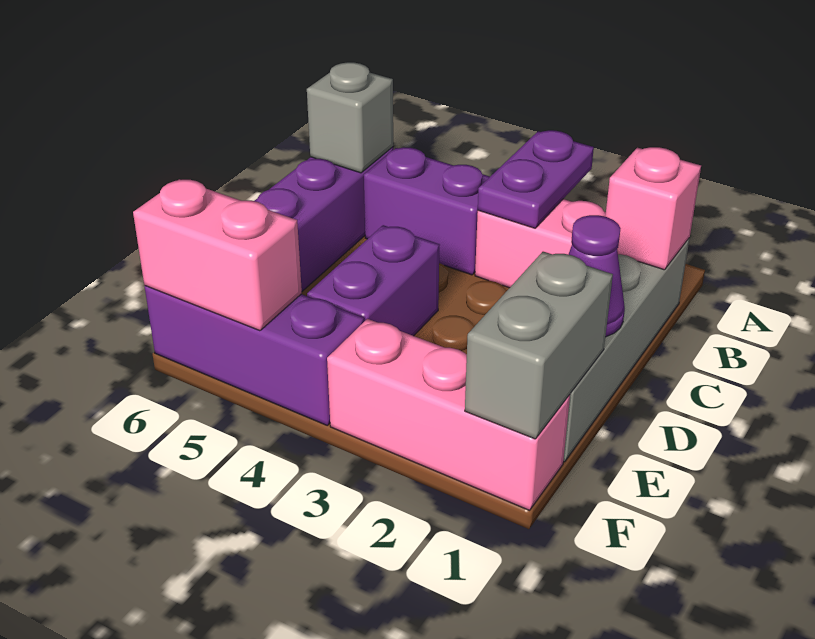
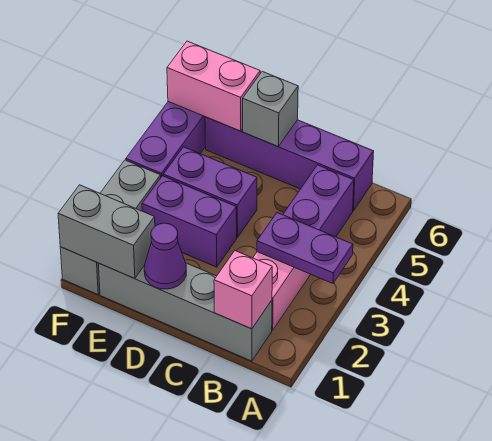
grey 1x1 brick [307,62,393,173] -> grey 1x1 brick moved to [243,71,298,146]
none -> purple 1x2 brick [142,176,237,267]
pink 1x3 brick [327,319,570,510] -> grey 1x3 brick [60,160,161,294]
pink 1x2 brick [133,179,302,331] -> pink 1x2 brick turned to [167,41,260,131]

